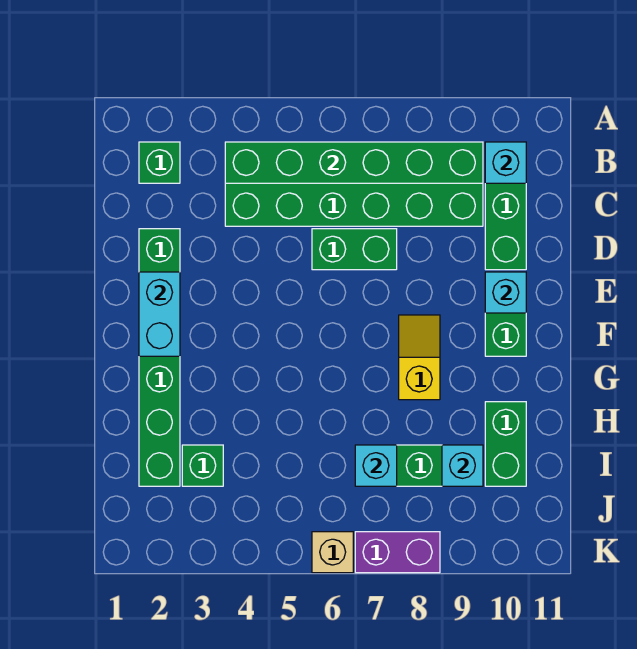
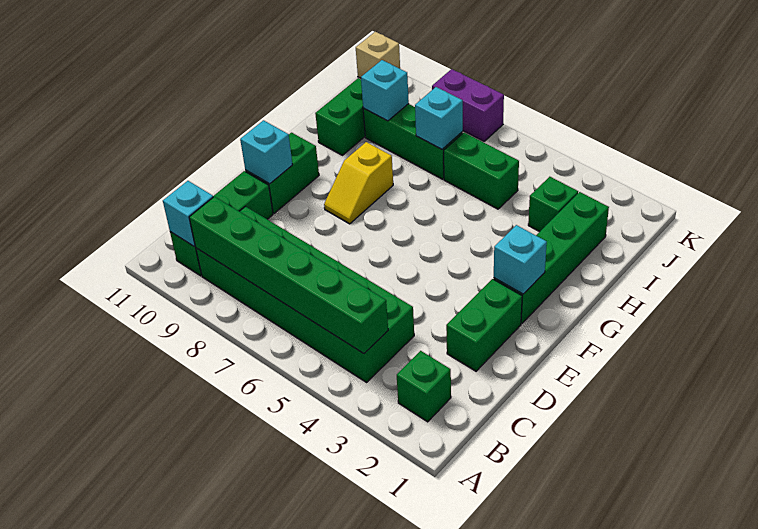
green 1x2 brick [312,229,397,270] -> green 1x2 brick moved to [444,133,519,209]
cyan 1x2 brick [139,272,180,356] -> cyan 1x1 brick [494,225,547,294]
tan 1x1 brick [312,532,353,573] -> tan 1x1 brick moved to [356,32,400,78]

